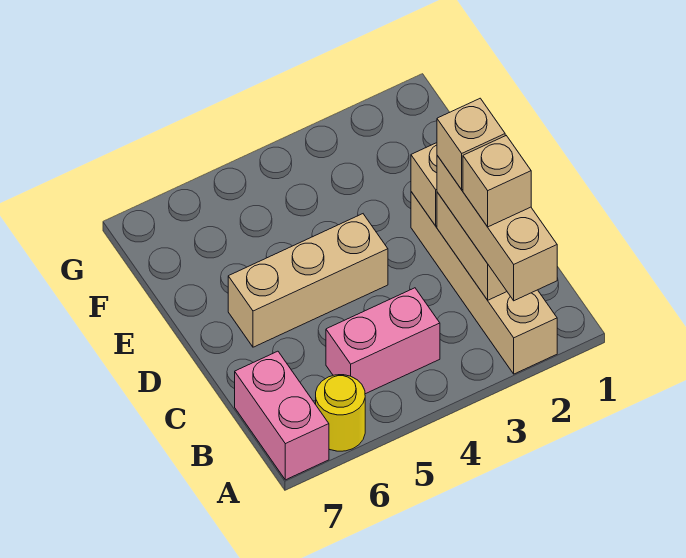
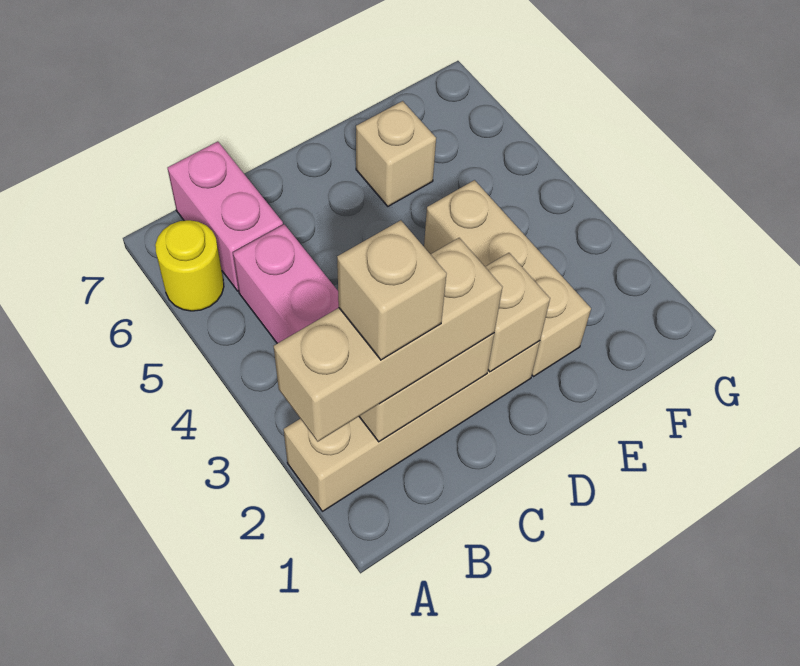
pink 1x2 brick [235,351,329,480] -> pink 1x2 brick turned to [168,142,283,291]
tan 1x1 brick [437,98,505,190] -> tan 1x1 brick moved to [356,101,436,206]
tan 1x3 brick [228,214,388,347] -> tan 1x3 brick moved to [424,180,591,376]

